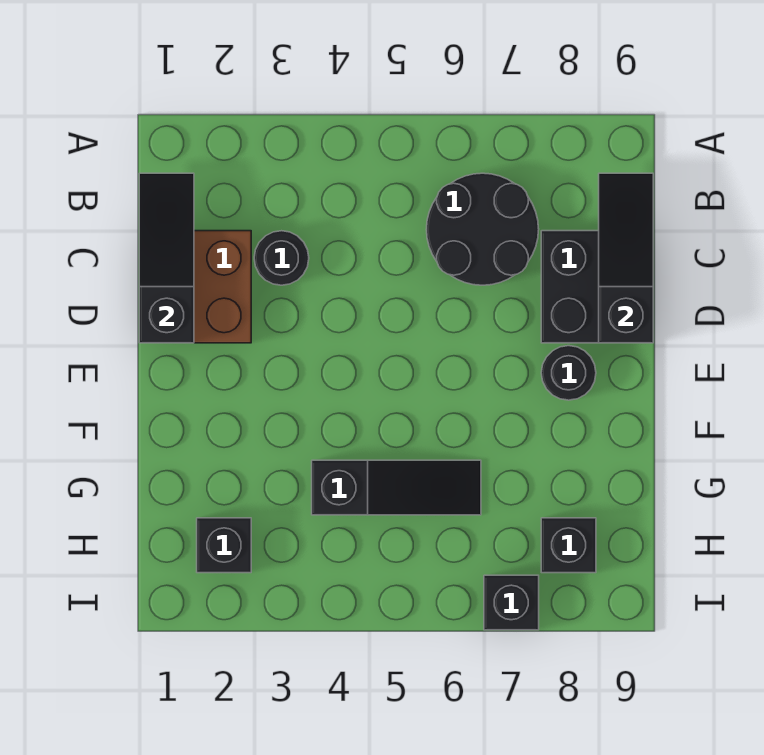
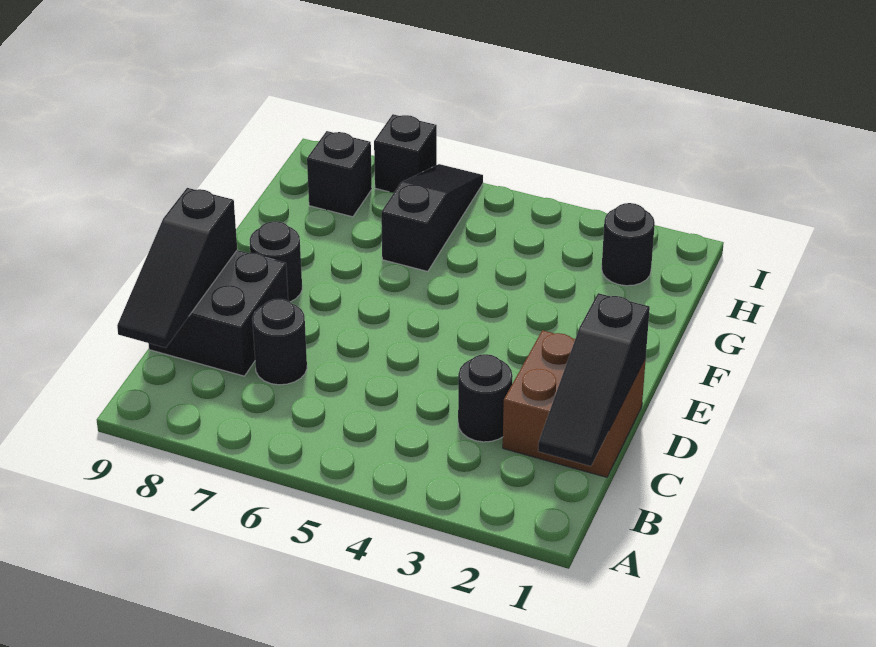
black 2x2 round brick [426,173,539,285] -> black 1x1 round brick [252,299,307,385]
black 1x3 slope [312,460,481,515] -> black 1x3 slope turned to [381,164,483,271]
black 1x1 brick [197,518,251,573] -> black 1x1 round brick [602,203,655,286]

